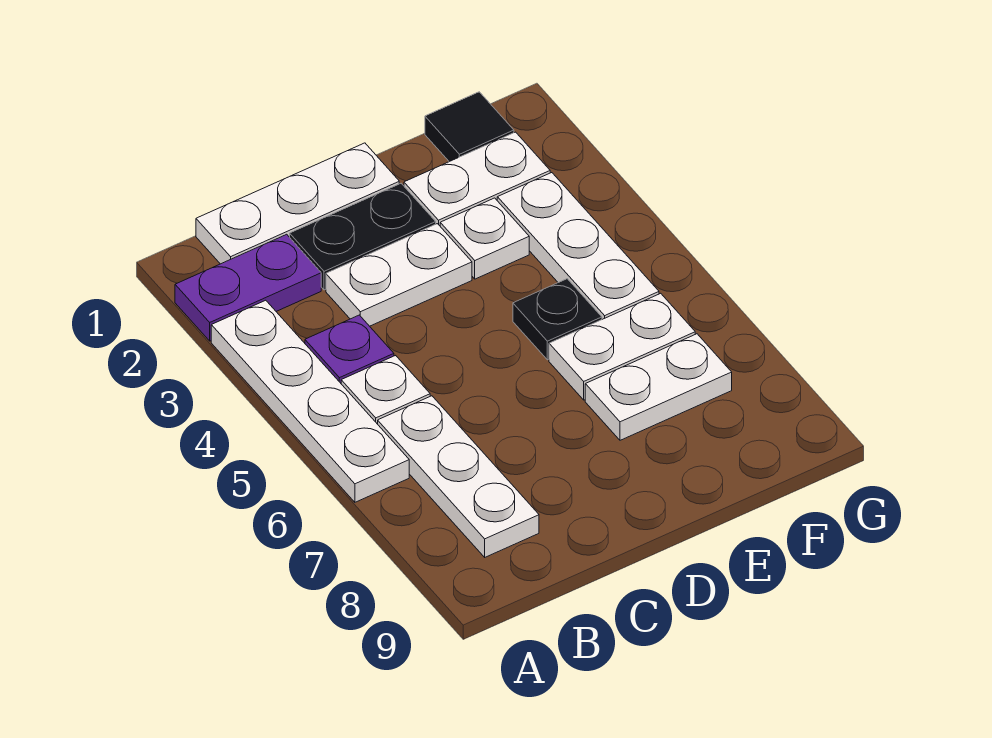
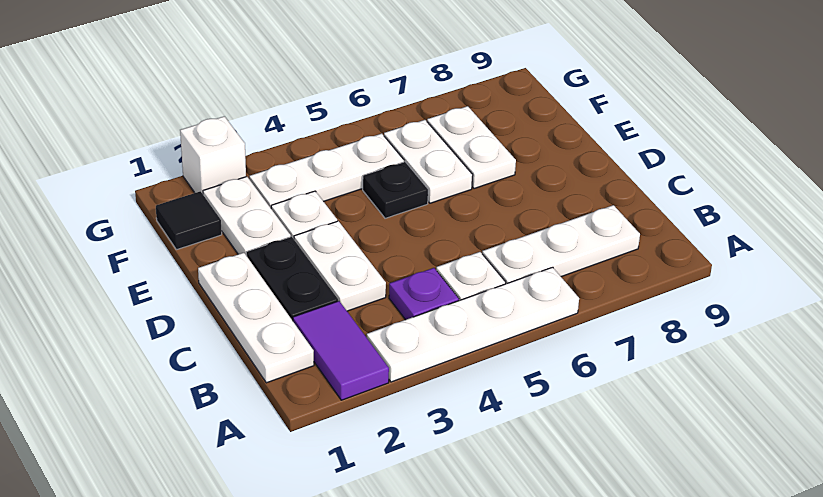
purple 1x2 plate [175,234,321,341] -> purple 1x2 tile [293,301,389,400]
none -> white 1x1 brick [180,116,246,194]

